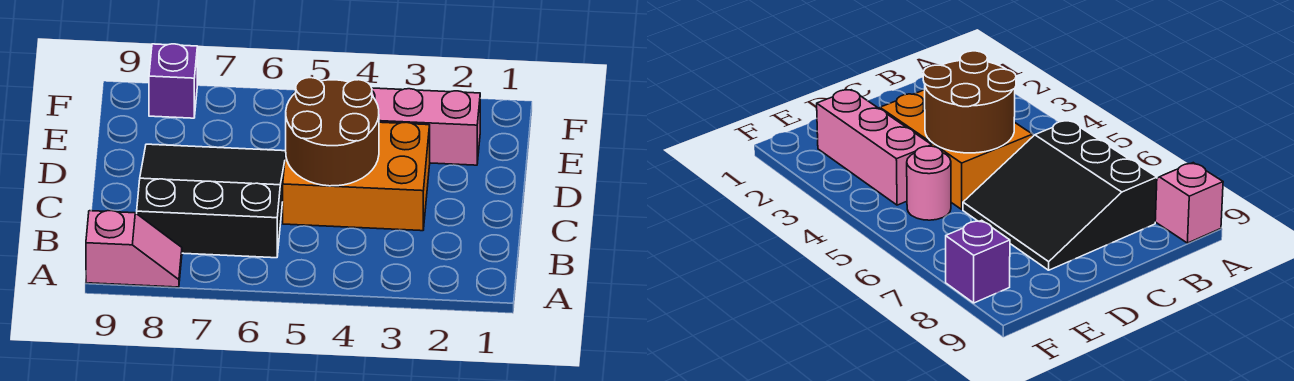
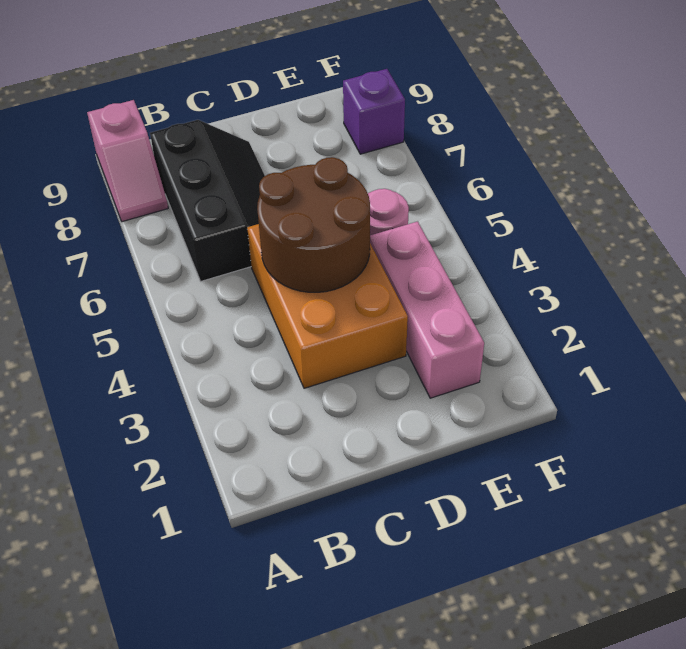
black 3x3 slope [137,144,286,258] -> black 2x3 slope [150,120,265,281]

